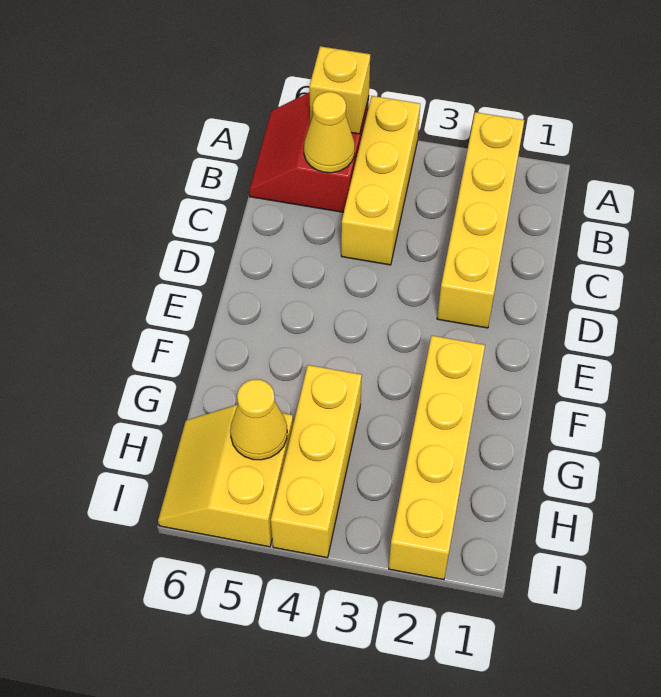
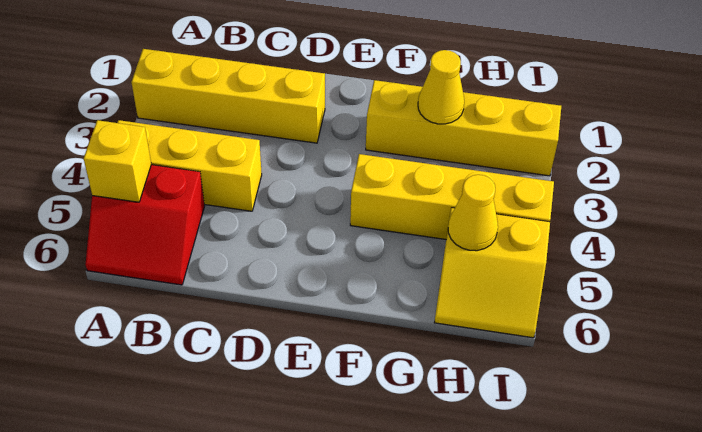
yellow 1x1 cone [304,92,355,173] -> yellow 1x1 cone moved to [418,50,464,124]
yellow 1x3 brick [271,365,362,558] -> yellow 1x4 brick [350,154,554,239]

